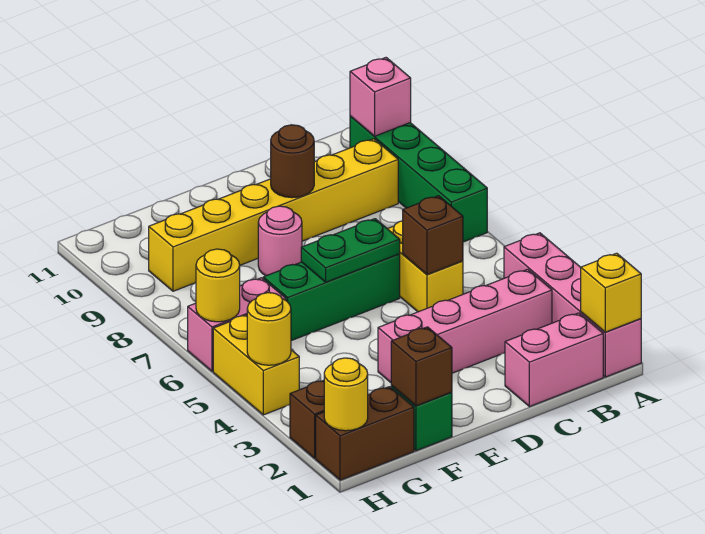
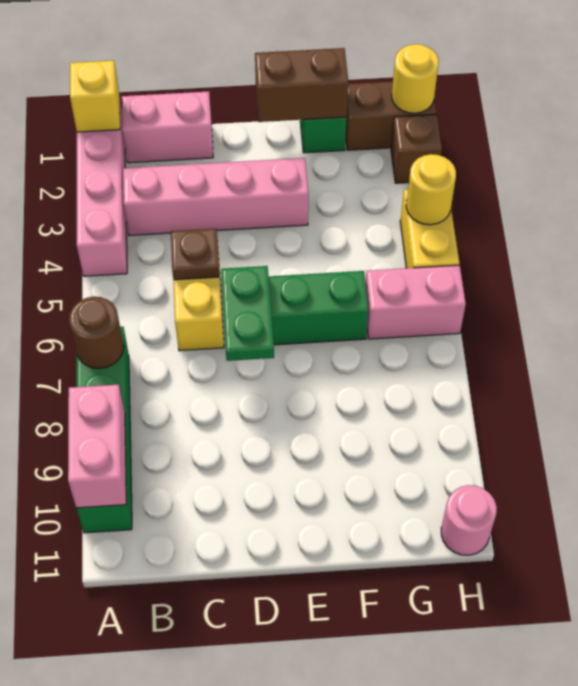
pink 1x1 brick [350,58,411,136] -> pink 1x2 brick [68,385,126,508]
yellow 1x6 brick [149,139,398,291] -> none
brown 1x1 brick [403,196,463,275] -> brown 1x1 plate [171,229,219,280]
green 1x2 plate [301,219,400,282] -> green 1x2 plate turned to [221,266,274,361]
brown 1x1 round brick [271,125,314,198] -> brown 1x1 round brick moved to [69,297,124,368]
pink 1x1 round brick [258,206,302,276] -> pink 1x1 round brick moved to [441,485,497,555]
brown 1x1 brick [391,327,452,406] -> brown 1x2 brick [255,48,348,122]
yellow 1x1 round brick [196,249,240,322] -> none

